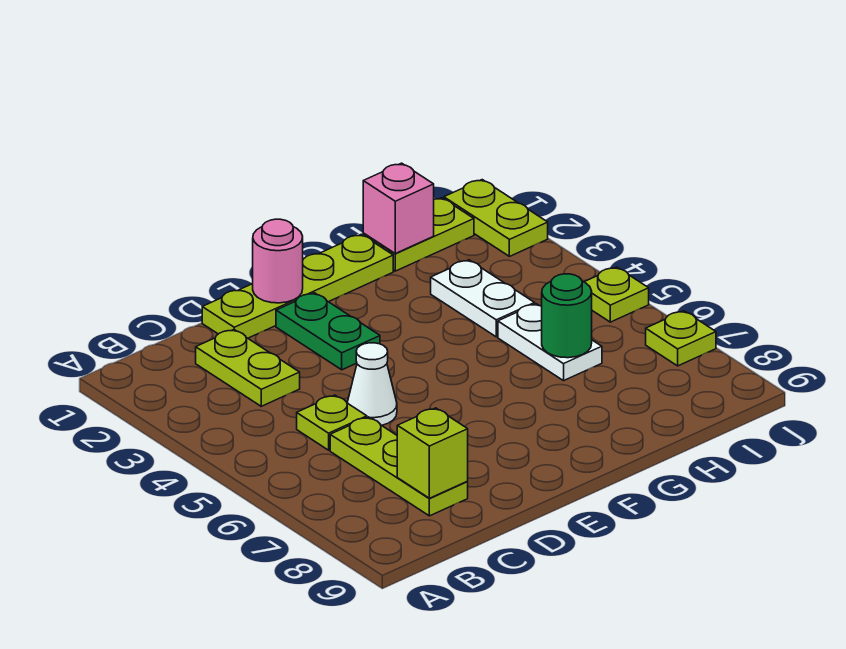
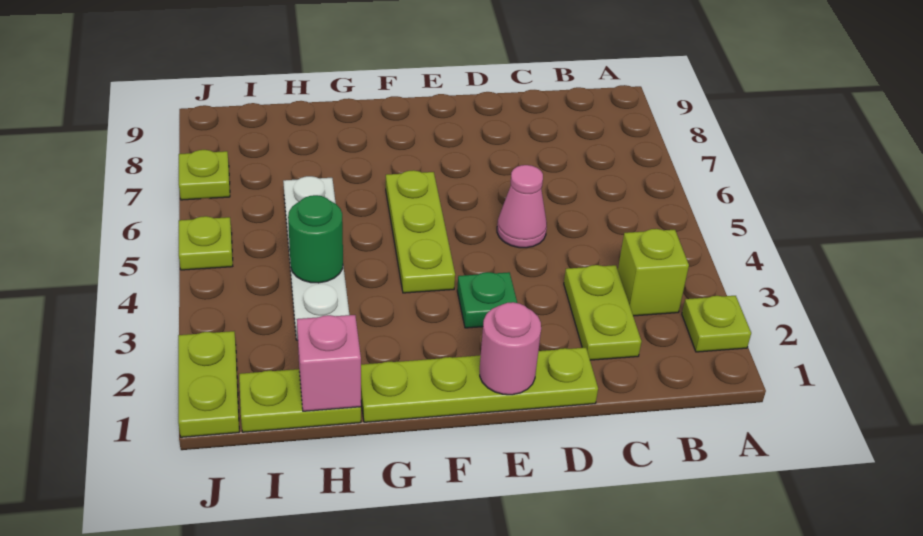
lime 1x1 plate [297,395,367,450] -> lime 1x1 plate moved to [682,296,751,352]
lime 1x3 plate [330,417,468,516] -> lime 1x3 plate moved to [386,170,455,293]
lime 1x1 brick [397,408,468,498] -> lime 1x1 brick moved to [618,229,689,316]
white 1x1 cone [347,343,397,425] -> pink 1x1 cone [497,165,547,248]
green 1x2 plate [276,293,380,370] -> green 1x1 plate [457,272,517,328]
green 1x1 round brick [542,274,592,358] -> green 1x1 round brick moved to [288,195,343,283]

